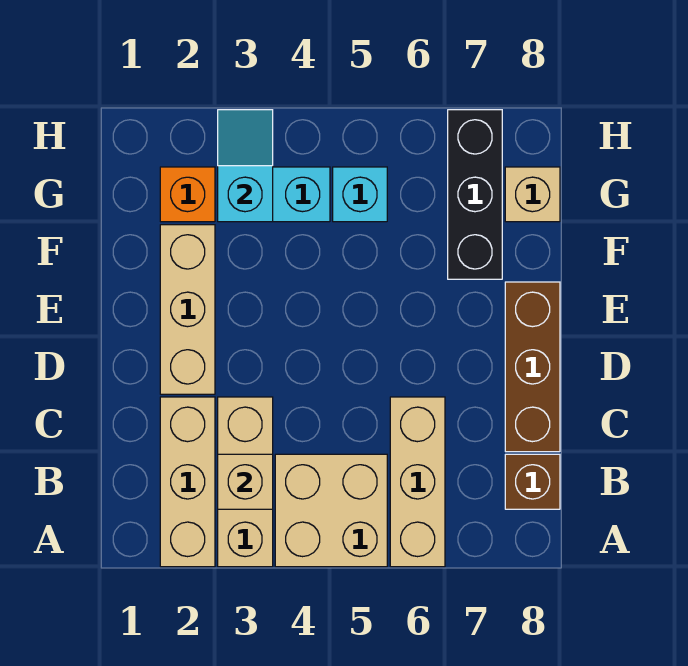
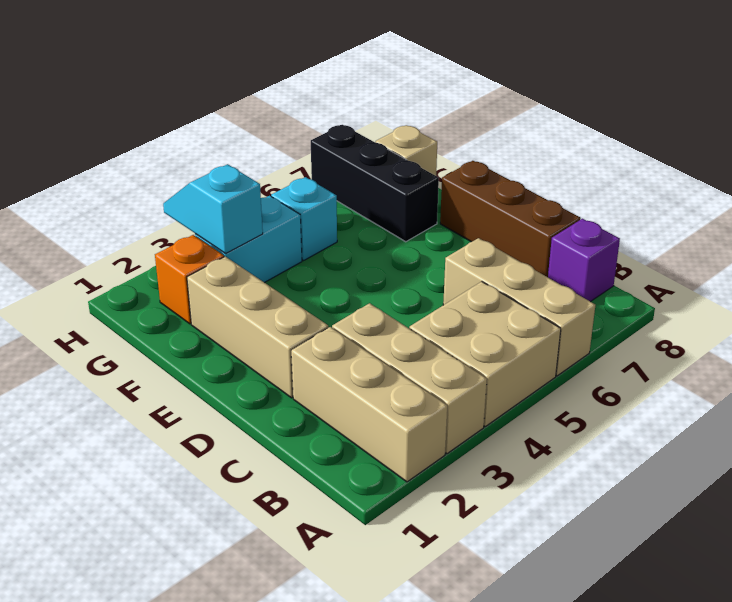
tan 1x1 brick [218,454,273,509] -> none
brown 1x1 brick [505,454,560,509] -> purple 1x1 brick [548,219,620,302]

